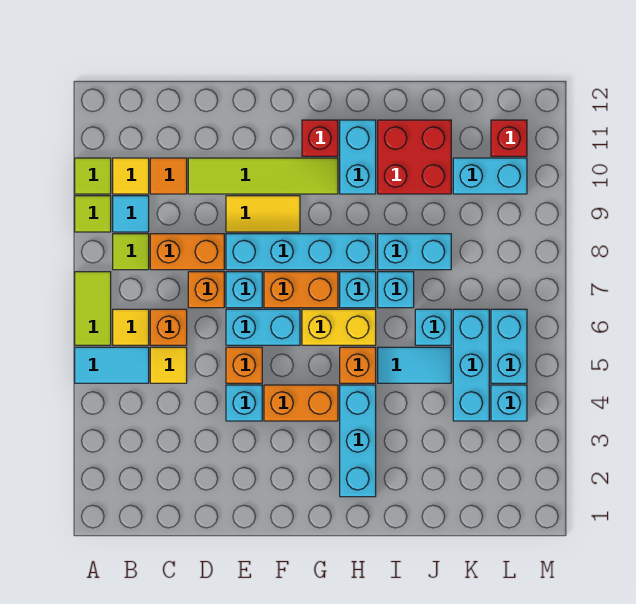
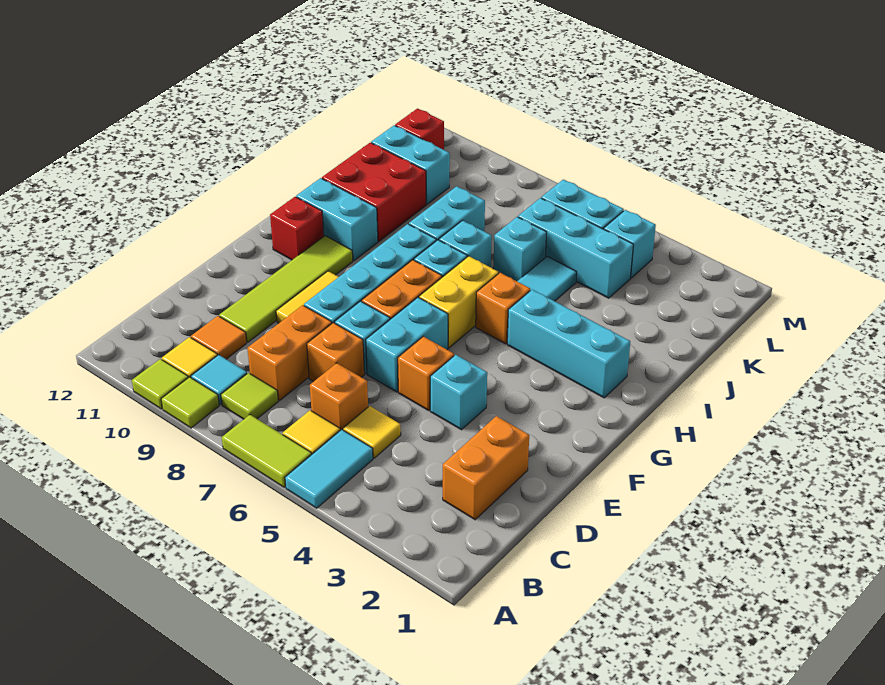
orange 1x2 brick [264,385,338,421] -> orange 1x2 brick moved to [443,416,529,520]
cyan 1x2 brick [453,158,527,194] -> cyan 1x2 brick turned to [371,125,450,204]

